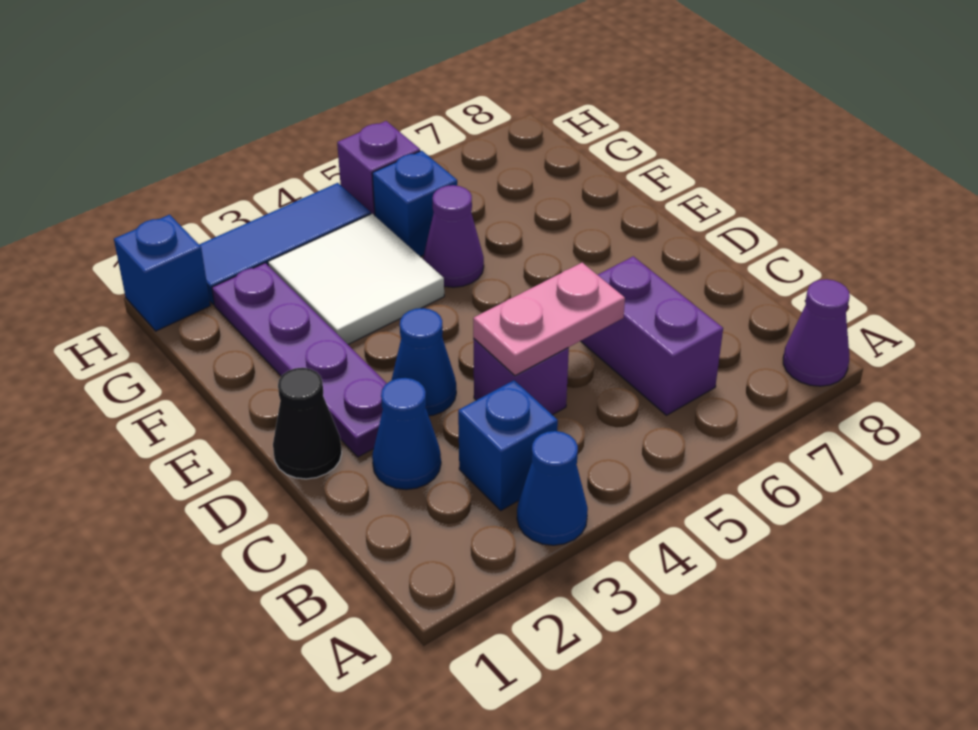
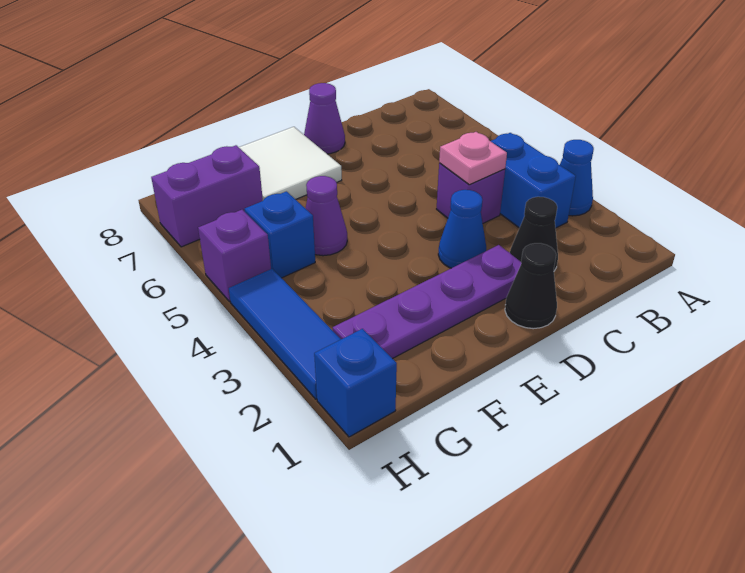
purple 1x1 cone [783,279,850,386] -> purple 1x1 cone moved to [304,83,345,154]
blue 1x1 brick [458,380,558,510] -> blue 1x2 brick [491,133,576,228]
purple 1x2 brick [581,256,723,415] -> purple 1x2 brick moved to [151,145,263,247]
blue 1x1 cone [372,378,441,490] -> black 1x1 cone [510,197,558,271]
pink 1x2 plate [473,263,625,376] -> pink 1x1 plate [439,132,507,185]
white 2x2 tile [268,214,444,344] -> white 2x2 tile moved to [239,127,342,200]

